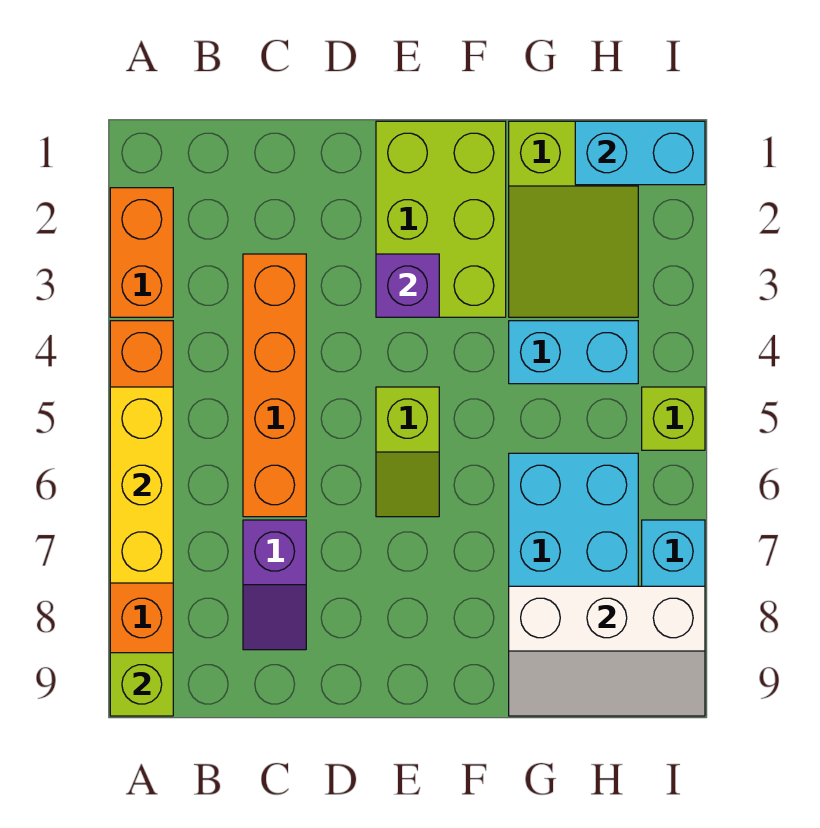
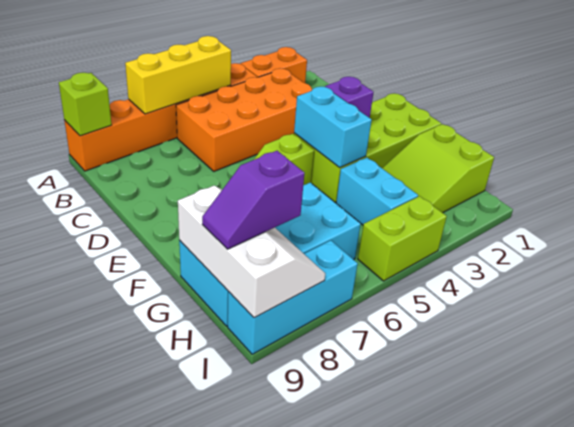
orange 1x4 brick [243,254,306,517] -> orange 2x4 brick [176,68,312,171]
purple 1x2 slope [243,520,306,650] -> purple 1x2 slope moved to [202,151,304,249]
lime 2x3 brick [376,121,506,317] -> lime 2x4 brick [294,93,441,202]
white 2x3 slope [509,586,705,716] -> white 2x3 slope turned to [178,186,325,318]
cyan 1x2 brick [575,121,705,185] -> cyan 1x2 brick moved to [294,87,372,168]
lime 1x1 brick [642,387,705,450] -> lime 1x2 brick [358,196,447,281]

